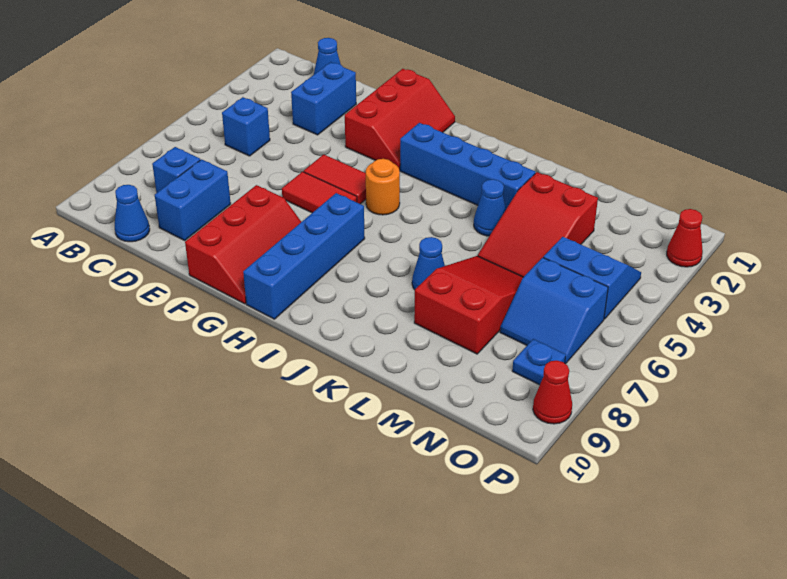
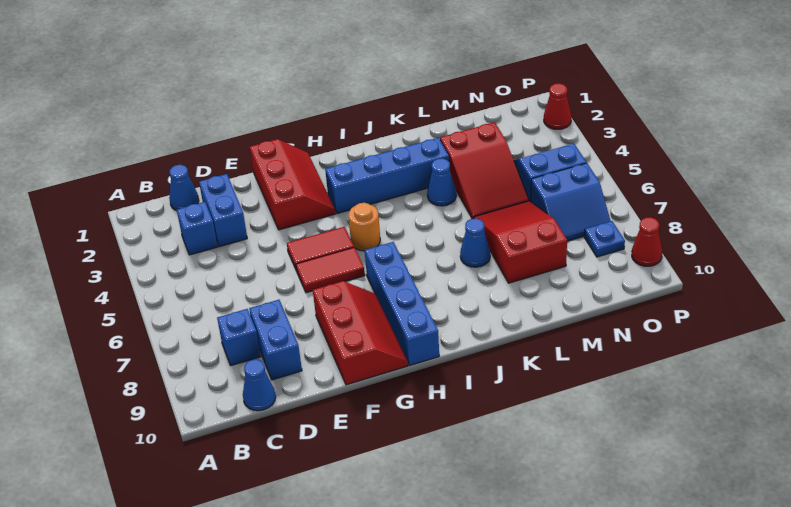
blue 1x1 brick [222,97,270,156] -> blue 1x1 brick moved to [177,202,218,255]

